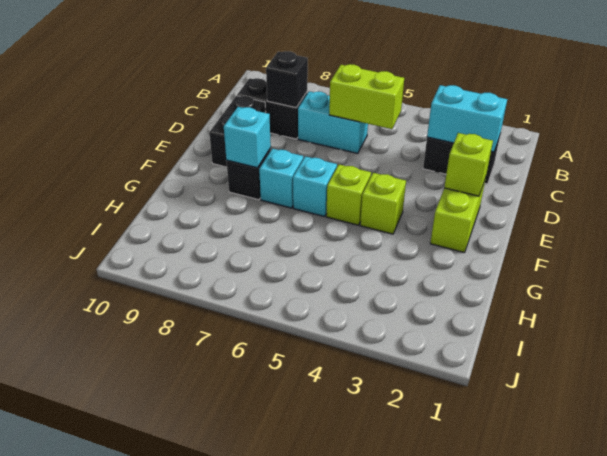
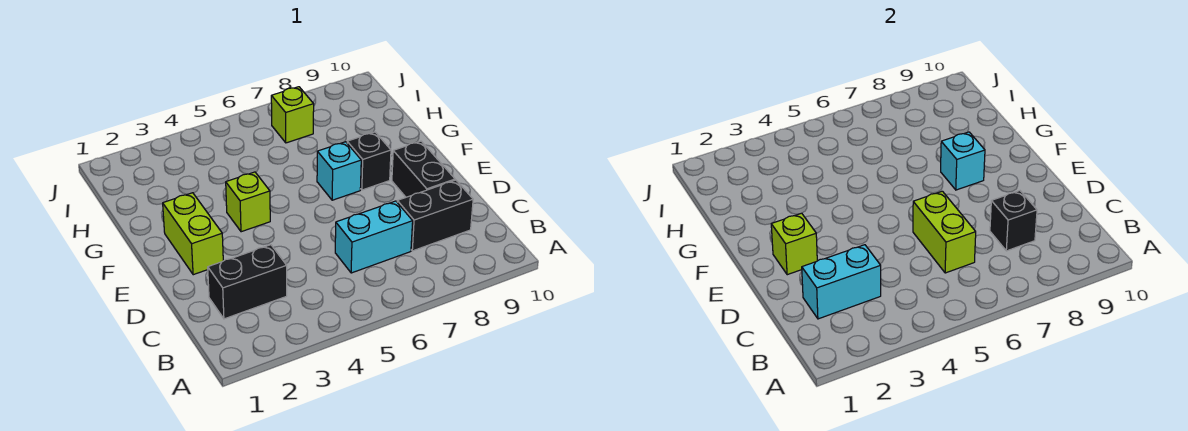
lime 1x2 brick [329,64,404,129] -> lime 1x2 brick turned to [913,191,976,273]
lime 1x1 brick [326,165,371,225] -> lime 1x1 brick moved to [271,87,314,143]
cyan 1x1 brick [293,156,337,217] -> none

